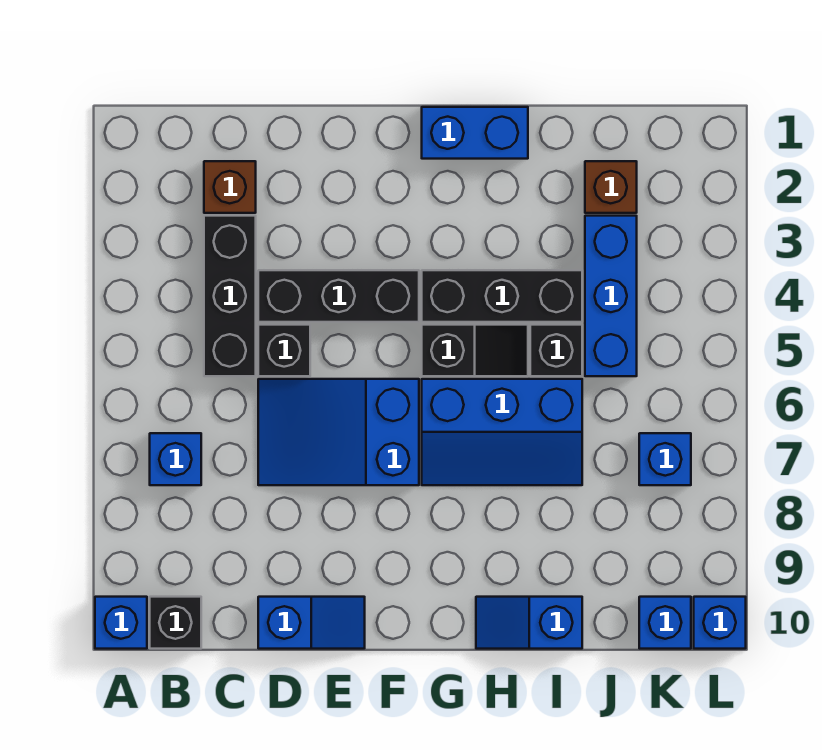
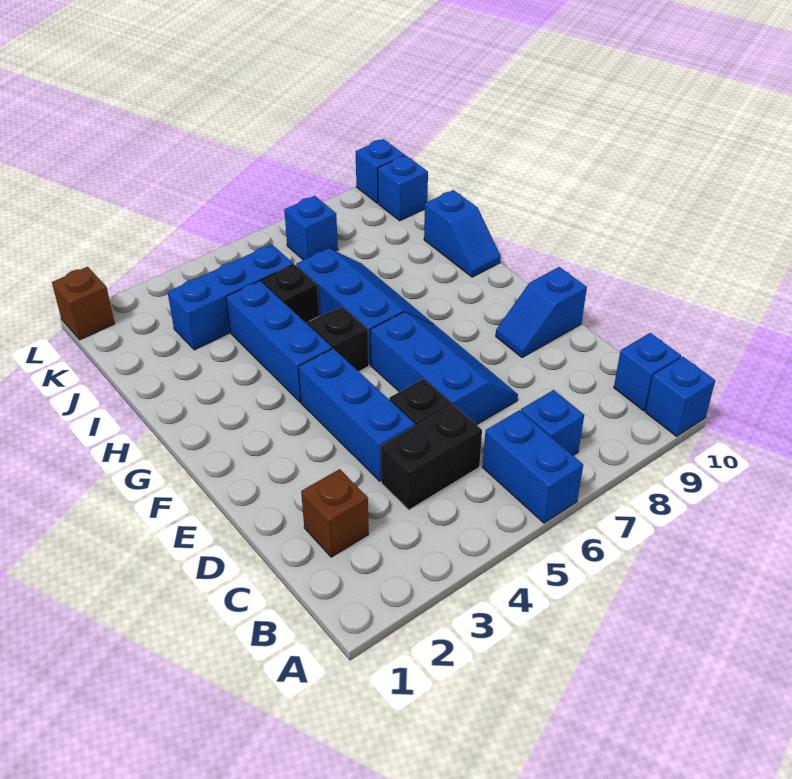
black 1x1 brick [150,597,201,649] -> blue 1x1 brick [614,333,681,411]
black 1x3 brick [204,216,256,376] -> black 1x2 brick [381,405,482,510]
black 1x3 brick [258,270,419,322] -> blue 1x3 brick [299,348,415,481]
blue 2x3 slope [258,379,419,485] -> blue 2x3 slope turned to [371,312,518,425]
blue 1x2 slope [258,597,365,649] -> blue 1x2 slope turned to [496,267,587,358]
blue 1x2 brick [422,107,528,159] -> blue 1x2 brick moved to [483,410,583,523]
black 1x3 brick [422,270,582,322] -> blue 1x3 brick [226,281,332,402]
brown 1x1 brick [585,161,637,213] -> brown 1x1 brick moved to [52,267,115,340]

